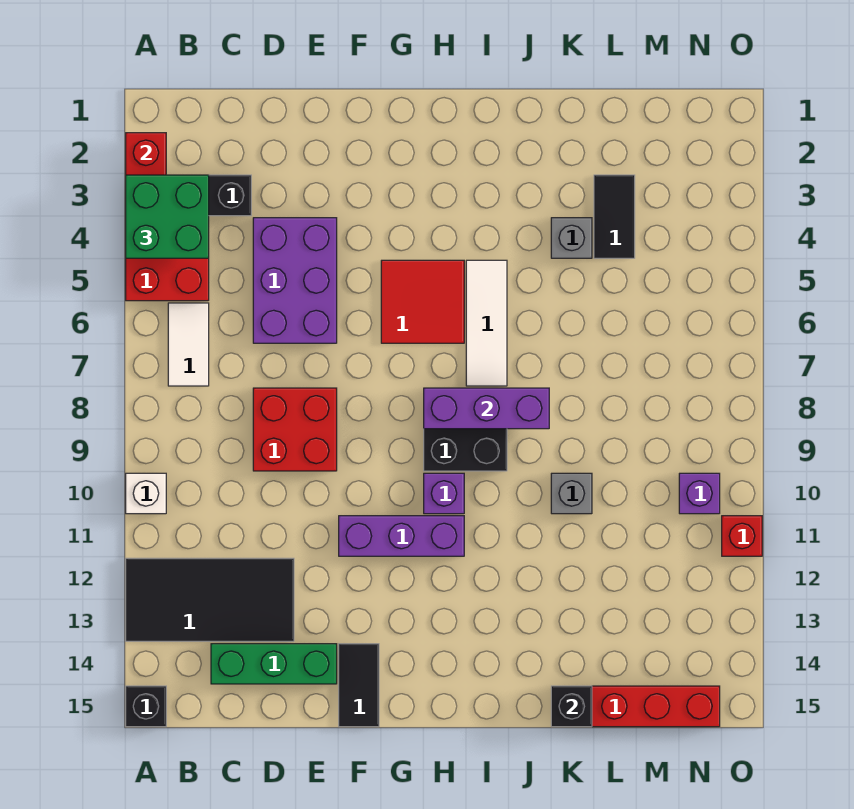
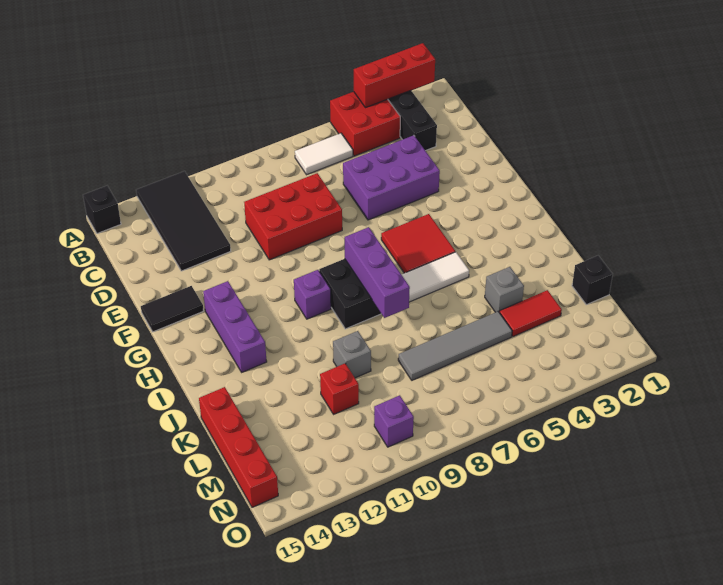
green 2x2 brick [126,175,209,258] -> none
white 1x1 brick [126,473,166,514] -> none
green 1x3 brick [211,644,337,684] -> none
red 2x2 brick [253,388,337,471] -> red 2x3 brick [244,173,342,260]
purple 1x3 brick [339,516,464,556] -> purple 1x3 brick moved to [203,281,267,372]
black 1x1 brick [551,686,592,727] -> black 1x1 brick moved to [572,256,613,305]
black 1x2 tile [594,175,635,258] -> red 1x2 tile [499,290,562,336]
none -> grey 1x4 tile [398,311,512,380]
red 1x1 brick [722,516,762,556] -> red 1x1 brick moved to [320,364,359,414]

